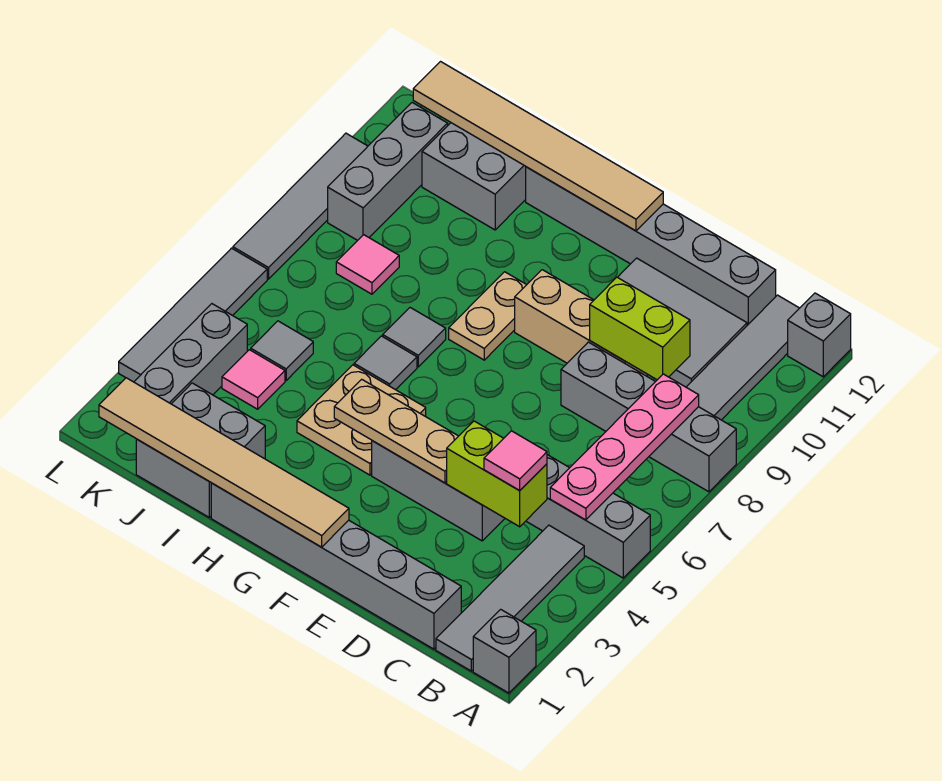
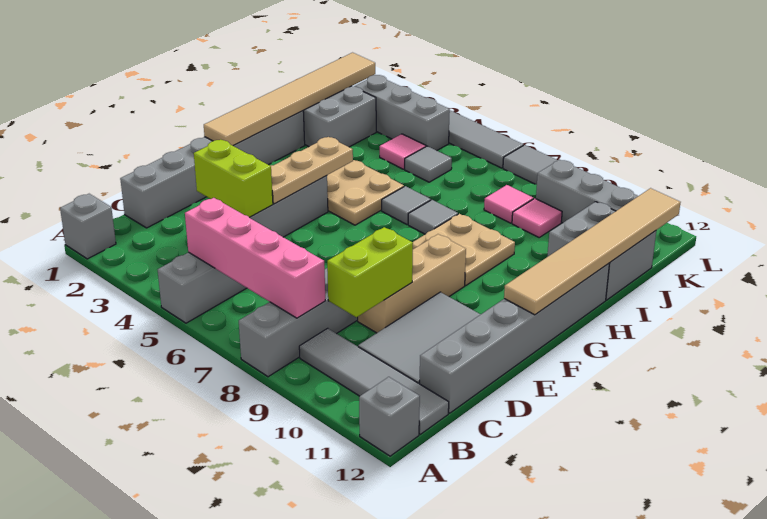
grey 1x4 tile [436,525,584,671] -> none
pink 1x4 plate [550,374,699,520] -> pink 1x4 brick [185,198,325,318]
lime 1x2 brick [447,421,547,527] -> lime 1x2 brick turned to [194,140,273,217]
pink 1x1 tile [484,431,547,491] -> pink 1x1 tile moved to [512,199,562,237]
tan 1x2 plate [449,272,526,360] -> tan 2x2 plate [413,214,515,286]

